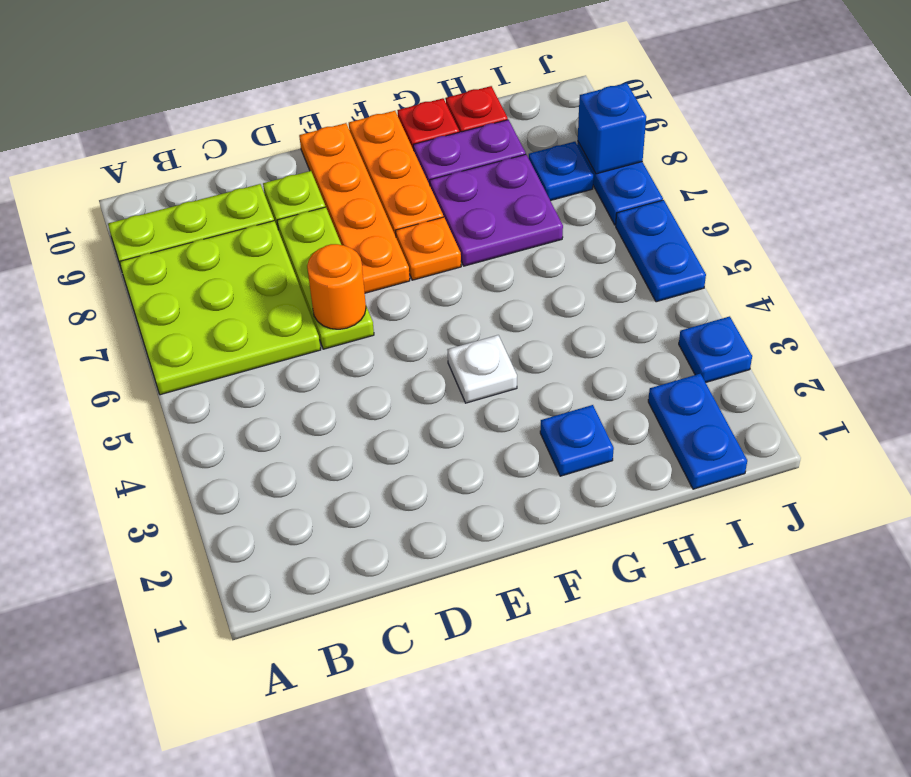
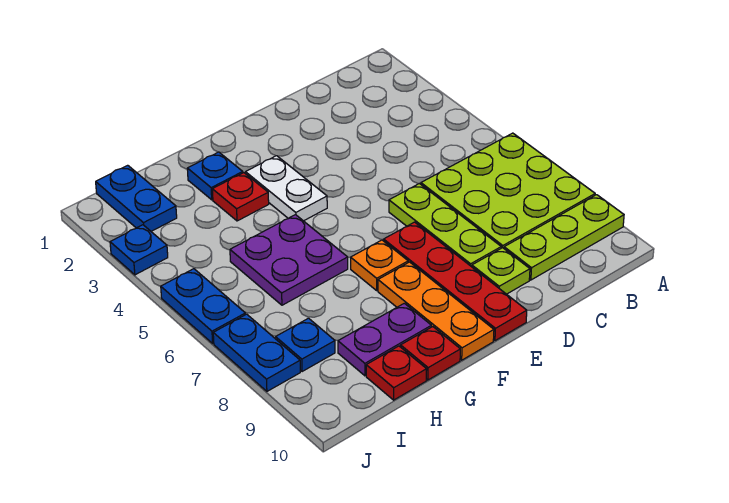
orange 1x1 round brick [307,244,366,329] -> none
orange 1x4 plate [299,123,410,293] -> red 1x4 plate [384,222,527,341]
white 1x1 plate [448,335,517,403] -> white 1x2 plate [246,156,327,221]
none -> red 1x1 plate [212,173,269,221]
purple 2x2 plate [430,154,563,266] -> purple 2x2 plate moved to [230,215,348,305]
blue 1x1 brick [578,83,646,174] -> none

